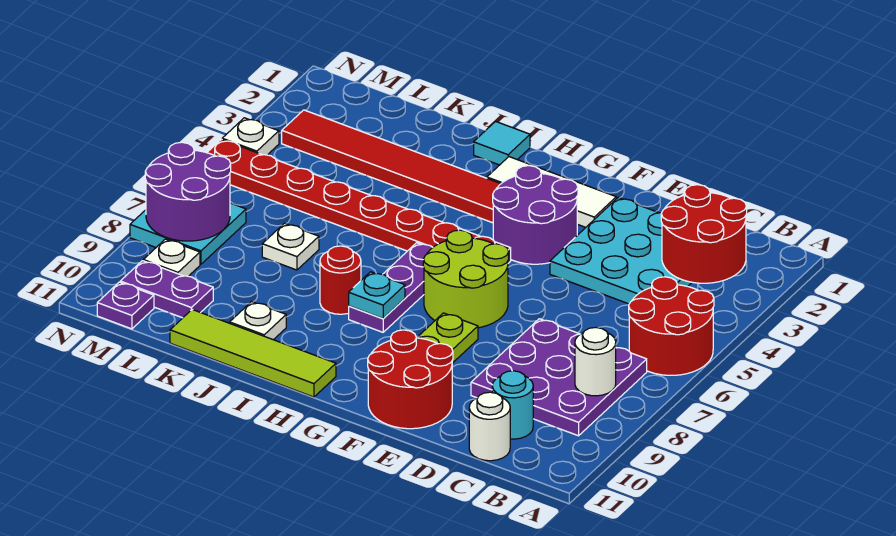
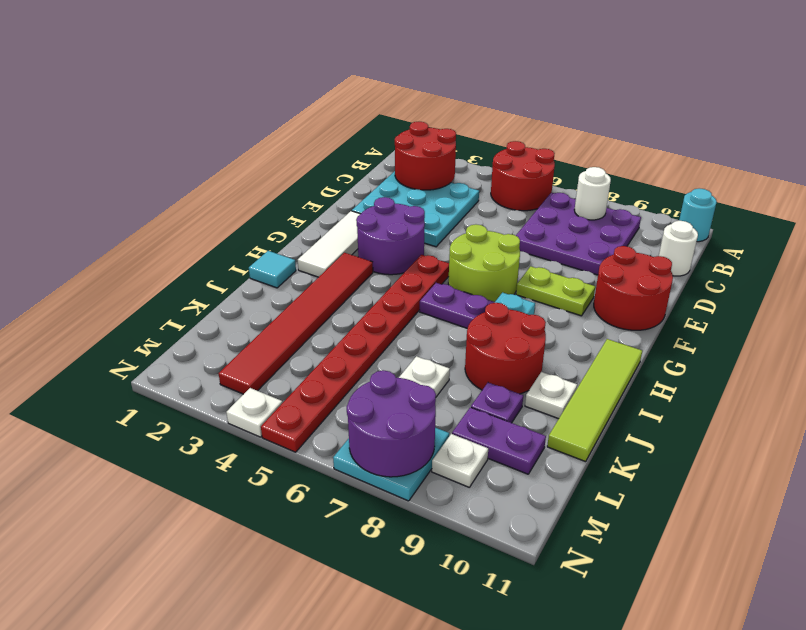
cyan 1x1 round brick [492,371,533,439] -> cyan 1x1 round brick moved to [679,188,717,242]
red 1x1 round brick [320,246,361,314] -> red 2x2 round brick [465,303,546,394]
purple 1x2 plate [120,261,213,318] -> purple 1x2 plate turned to [452,407,546,474]
purple 1x1 plate [97,282,154,329] -> purple 1x1 plate moved to [471,383,523,423]

